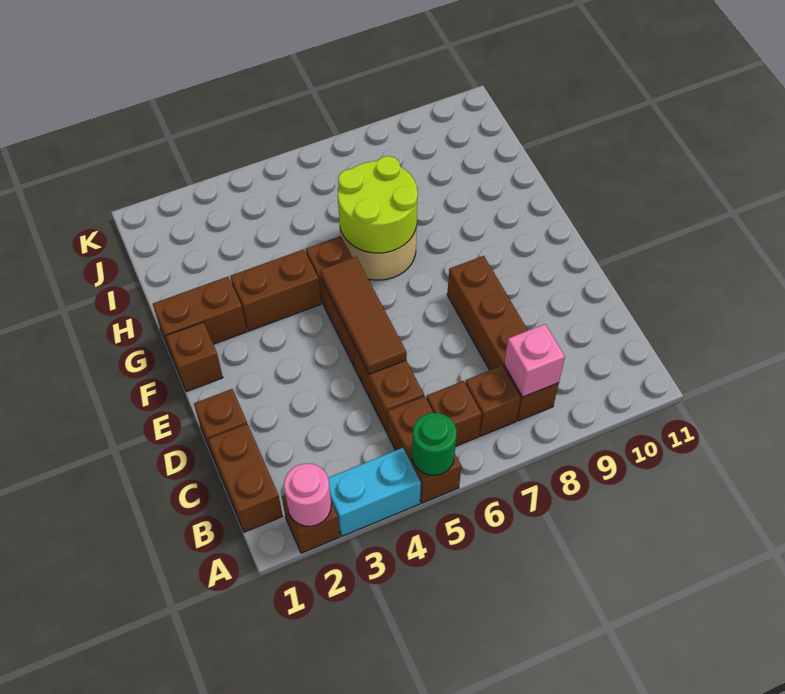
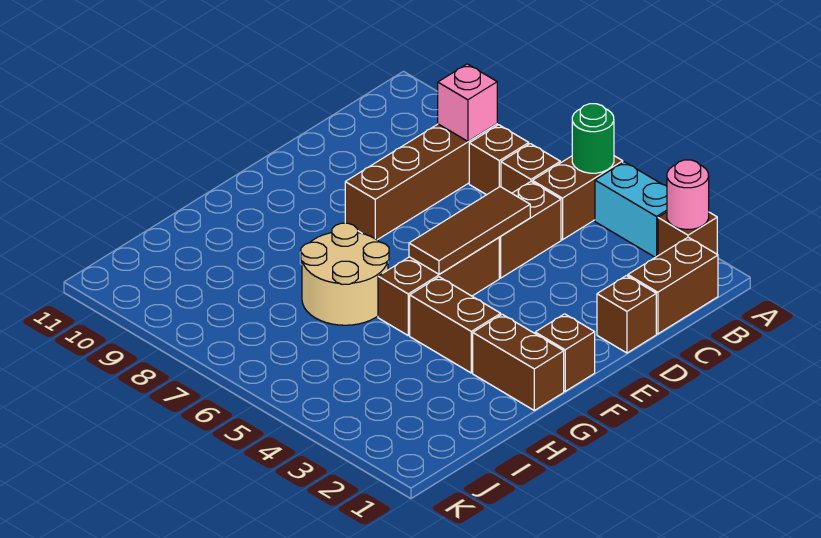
lime 2x2 round brick [338,156,418,253] -> none

